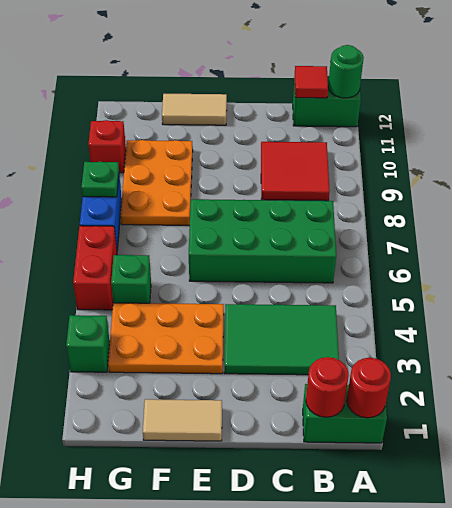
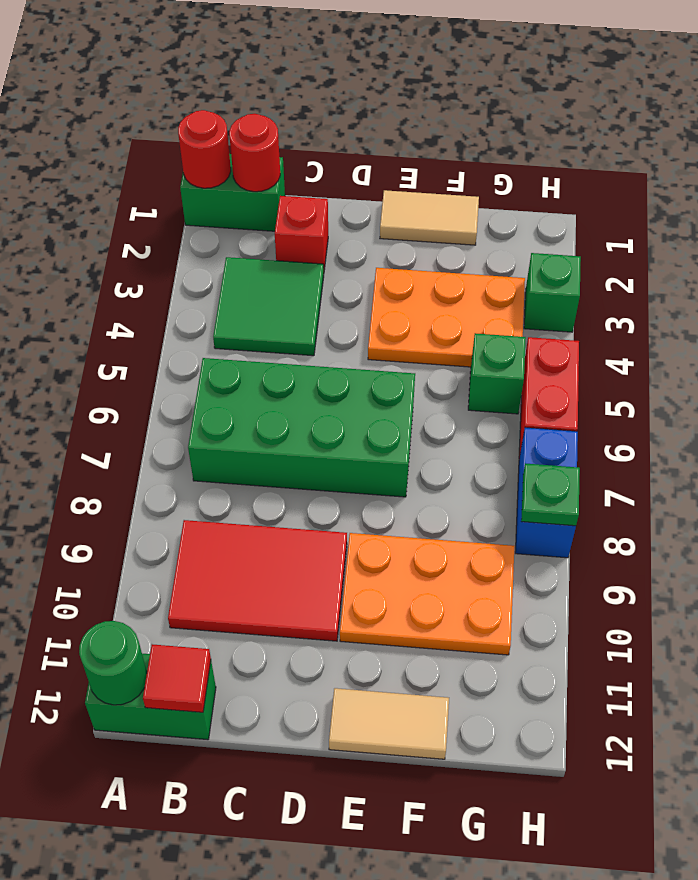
green 2x3 tile [224,304,339,375] -> green 2x2 tile [213,257,324,356]
red 2x2 tile [261,142,330,201] -> red 2x3 tile [168,520,347,641]
orange 2x3 plate [120,140,193,225] -> orange 2x3 plate turned to [340,533,514,655]
red 1x1 brick [88,120,126,173] -> red 1x1 brick moved to [275,196,328,270]

